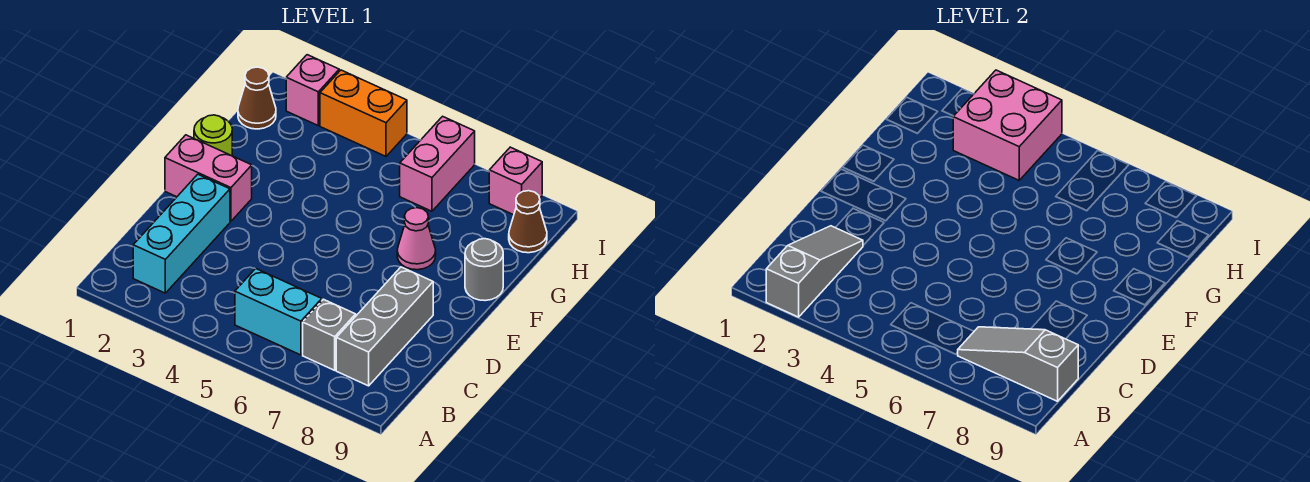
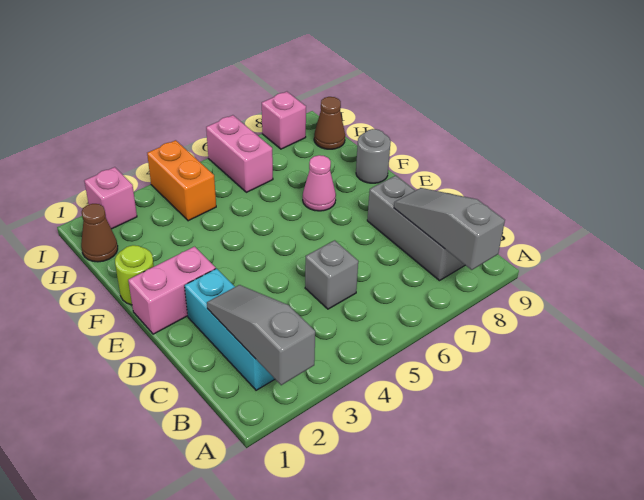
cyan 1x2 brick [235,269,322,355] -> none
grey 1x1 brick [303,299,356,370] -> grey 1x1 brick moved to [305,240,358,309]
grey 1x3 slope [957,327,1078,401] -> grey 1x3 slope turned to [394,188,505,270]
pink 2x2 brick [953,70,1062,180] -> none
orange 1x2 brick [320,70,407,156] -> orange 1x2 brick turned to [147,140,216,221]

